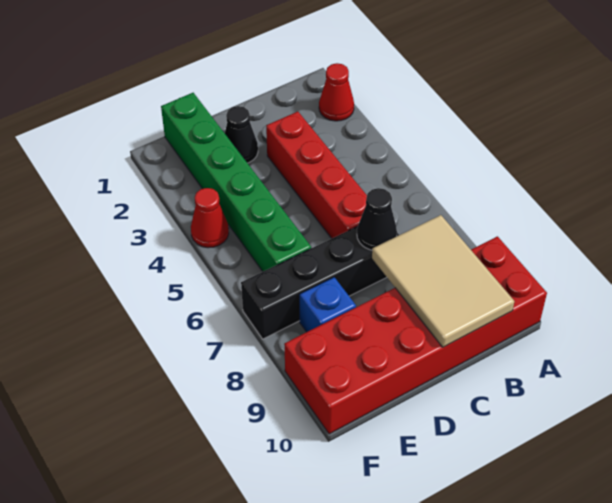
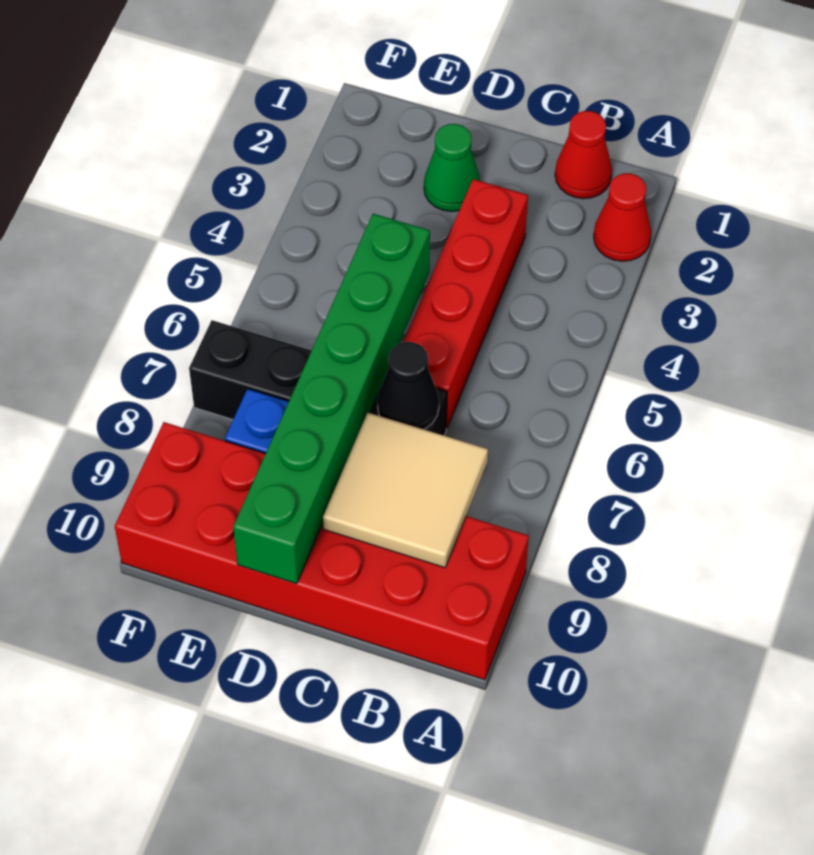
tan 2x3 tile [372,215,514,347] -> tan 2x2 tile [323,413,488,568]
black 1x1 cone [225,106,258,163] -> green 1x1 cone [424,124,480,212]
green 1x6 brick [161,93,311,271] -> green 1x6 brick moved to [233,214,430,584]
red 1x1 cone [191,188,229,248] -> red 1x1 cone moved to [555,111,612,199]

